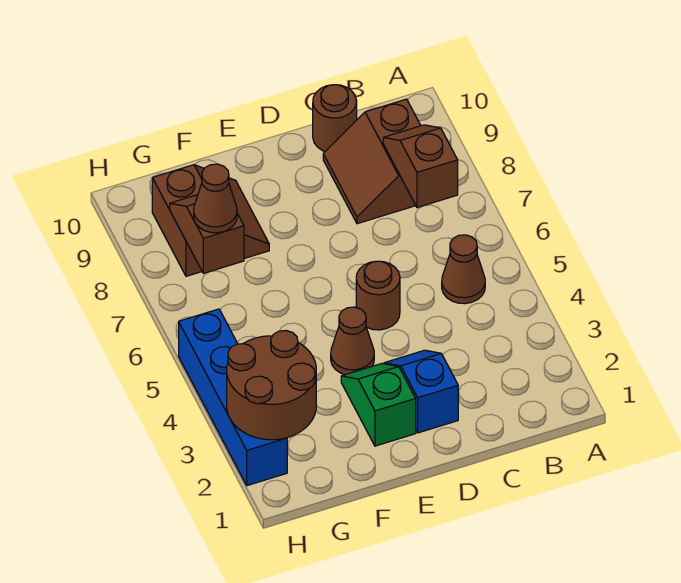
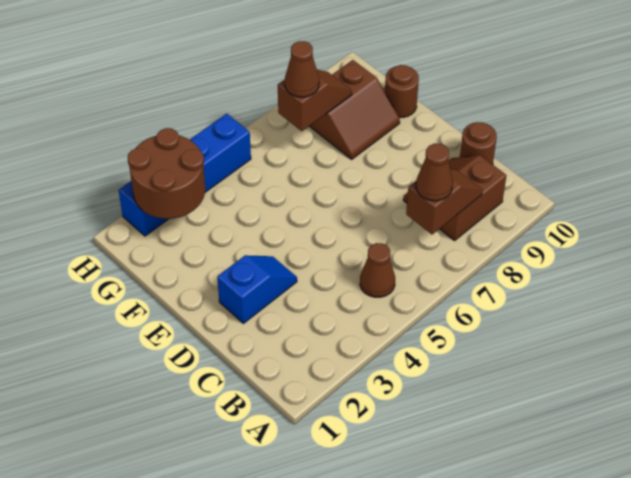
brown 1x1 round brick [356,261,400,330] -> brown 1x1 round brick moved to [385,65,419,118]
green 1x2 slope [341,364,416,446] -> none
brown 1x1 cone [331,307,374,375] -> brown 1x1 cone moved to [416,144,453,201]

